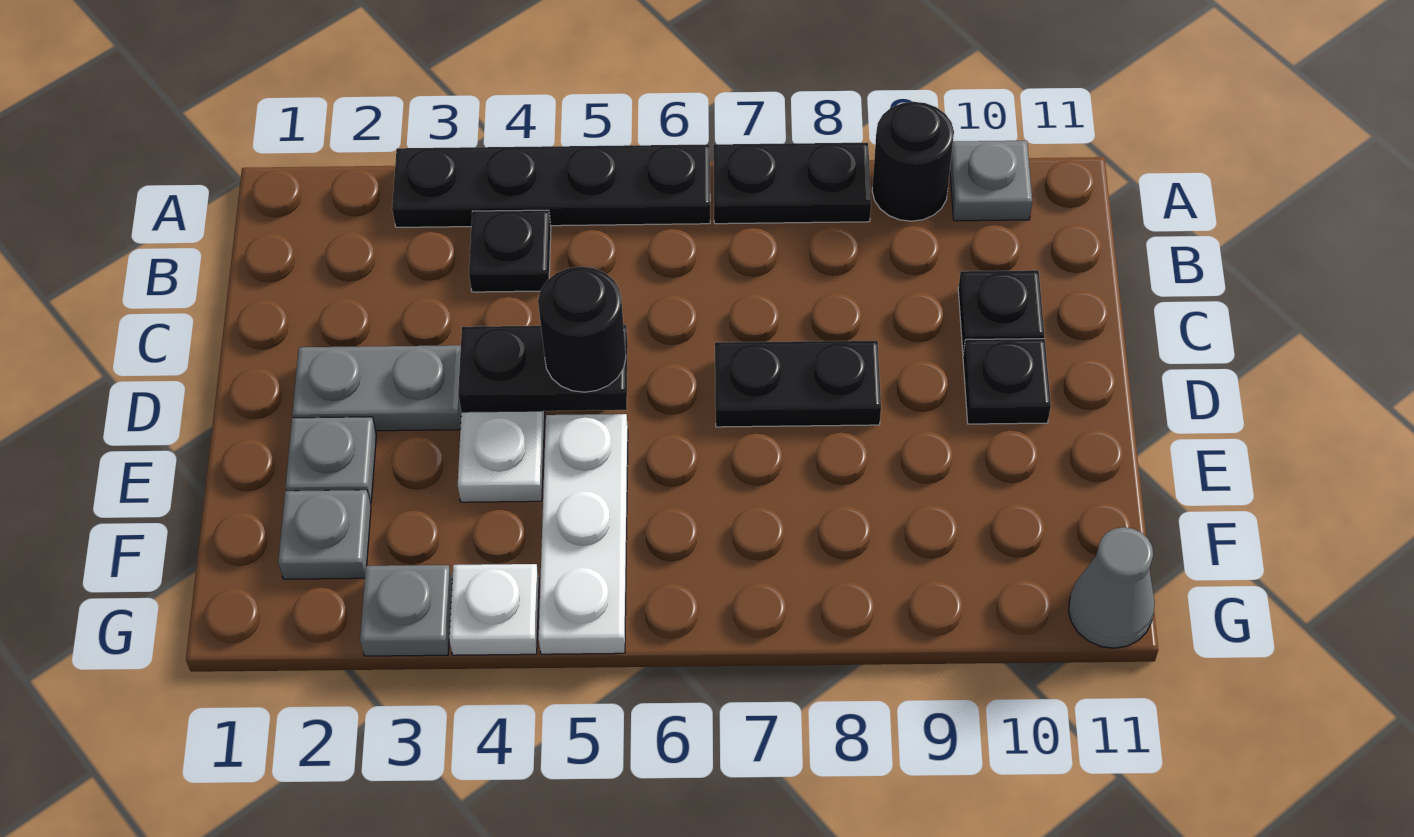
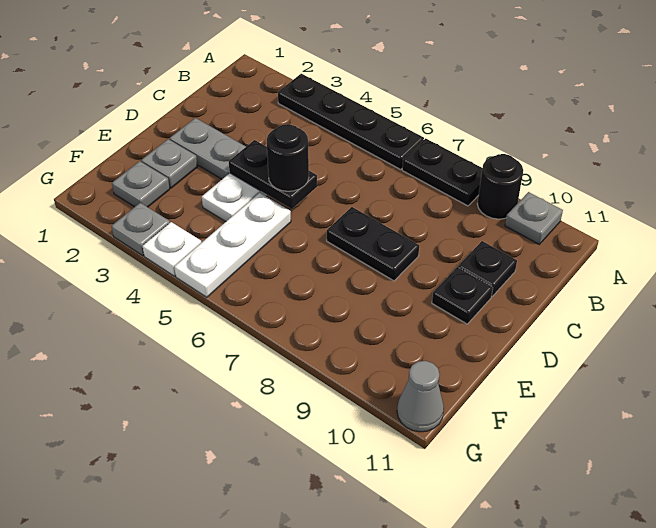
black 1x1 plate [469,210,551,292] -> none

